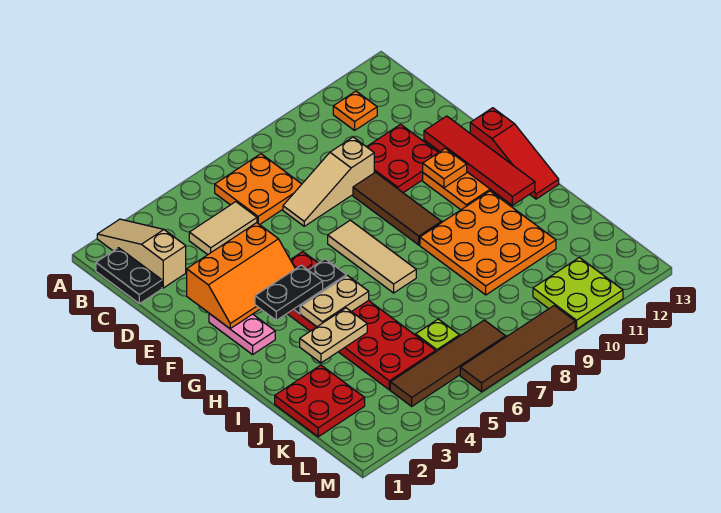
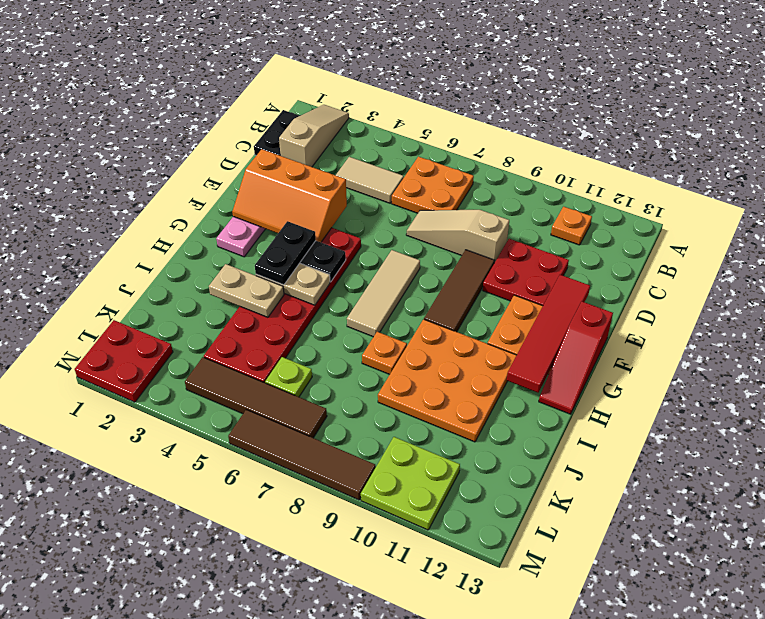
orange 1x1 plate [423,148,467,188] -> orange 1x1 plate moved to [362,332,407,374]
black 1x2 plate [255,265,323,320] -> black 1x2 plate turned to [255,221,316,285]
red 2x2 plate [275,365,365,437] -> red 2x2 plate moved to [75,320,173,402]

